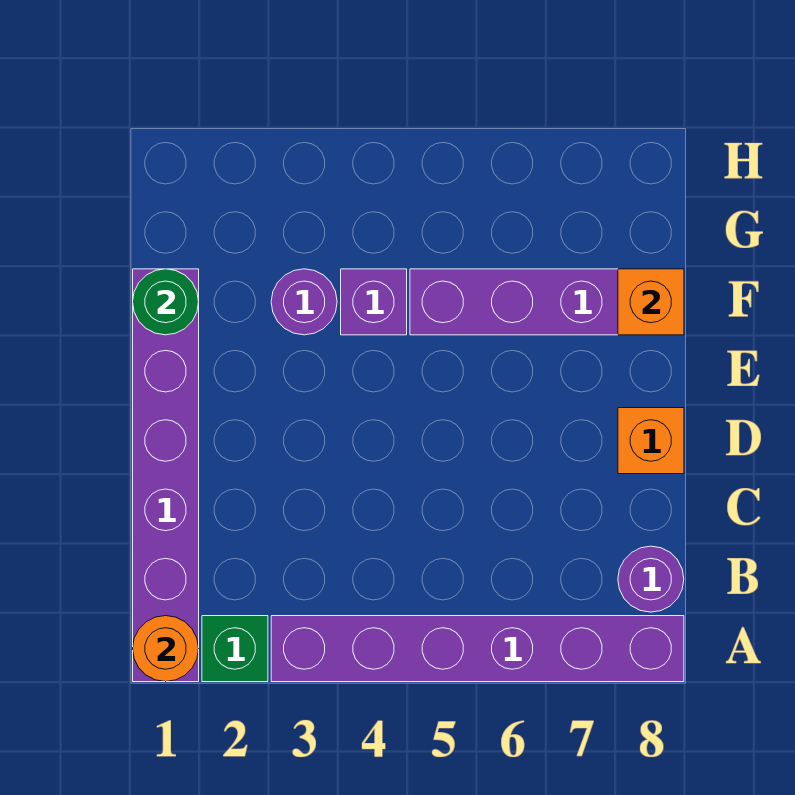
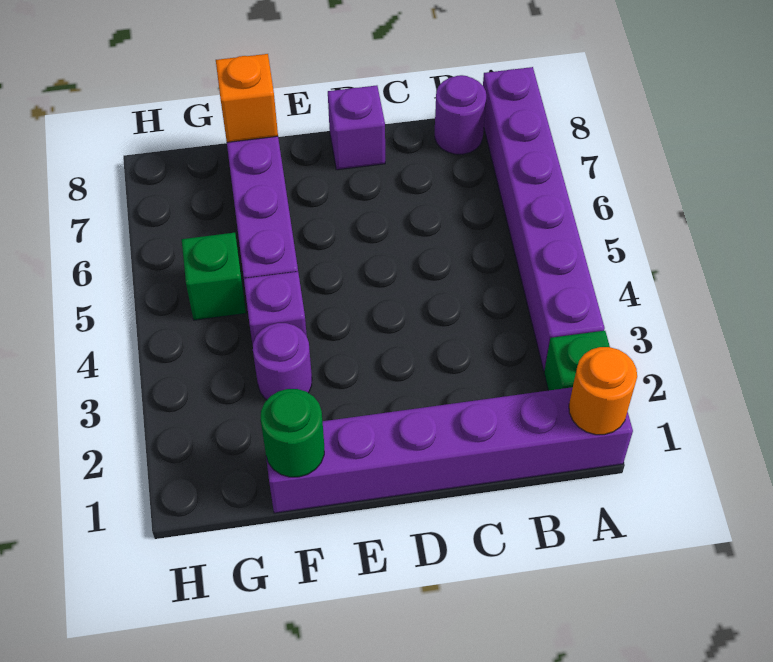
orange 1x1 brick [618,408,684,474] -> purple 1x1 brick [328,85,385,170]
none -> green 1x1 brick [182,233,246,320]

